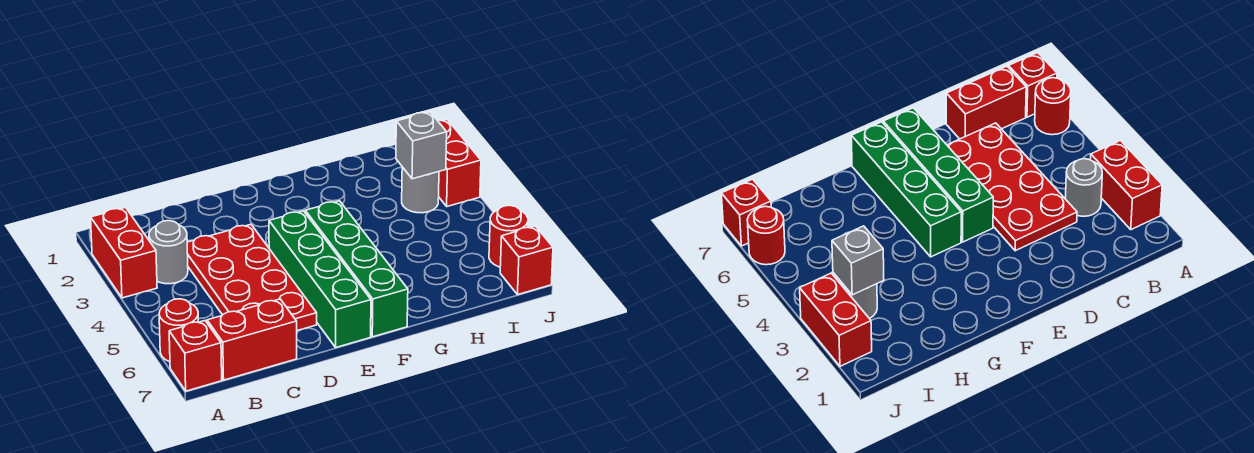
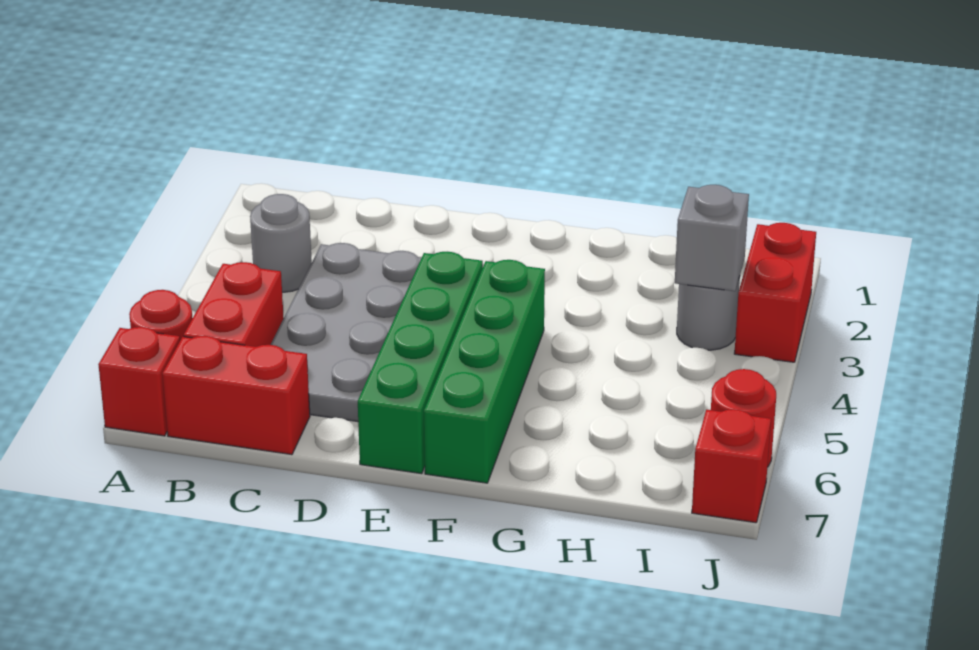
red 1x2 brick [91,208,157,298] -> red 1x2 brick moved to [184,262,284,347]
red 2x4 plate [187,224,317,331] -> grey 2x4 plate [271,243,421,422]

